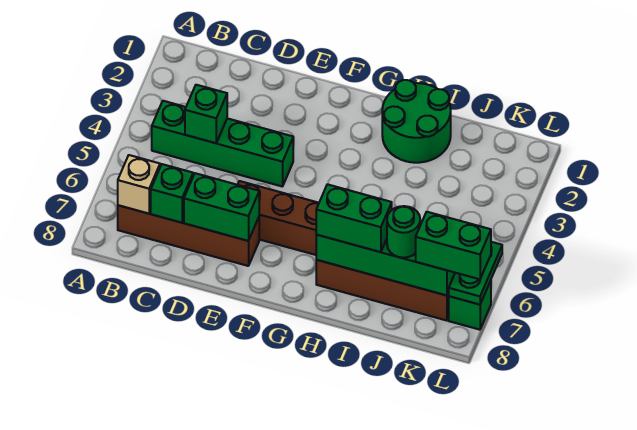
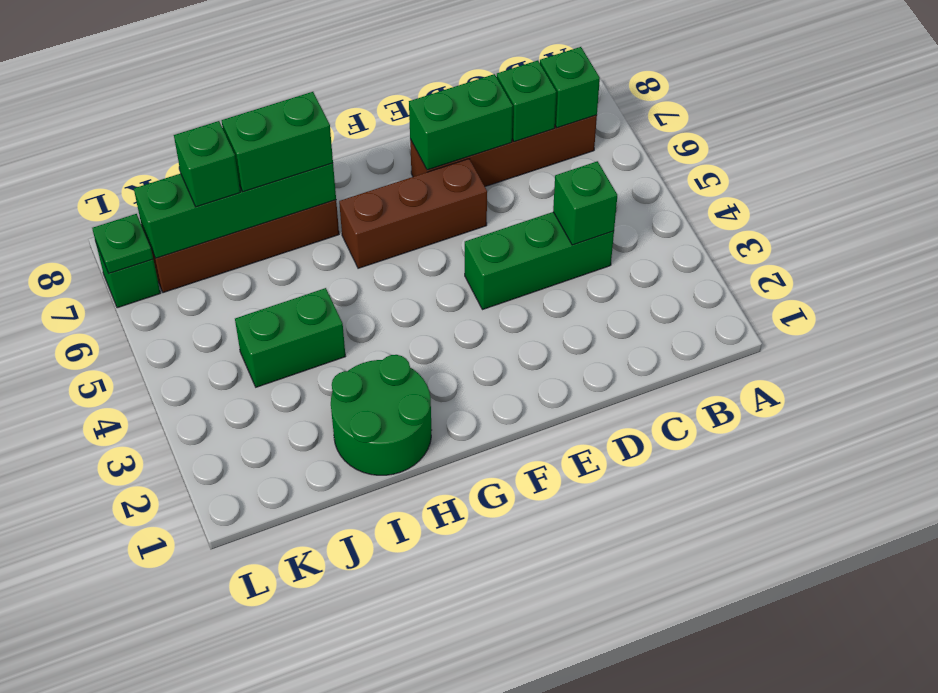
green 1x4 brick [152,101,293,187] -> green 1x3 brick [465,212,614,310]
tan 1x1 brick [118,155,160,214] -> green 1x1 brick [540,47,600,128]
green 1x1 round brick [387,206,420,258] -> green 1x1 brick [174,121,240,207]
green 1x2 brick [416,212,491,279] -> green 1x2 brick moved to [235,288,346,387]
green 1x2 plate [449,242,502,305] -> green 1x1 plate [92,214,153,273]

